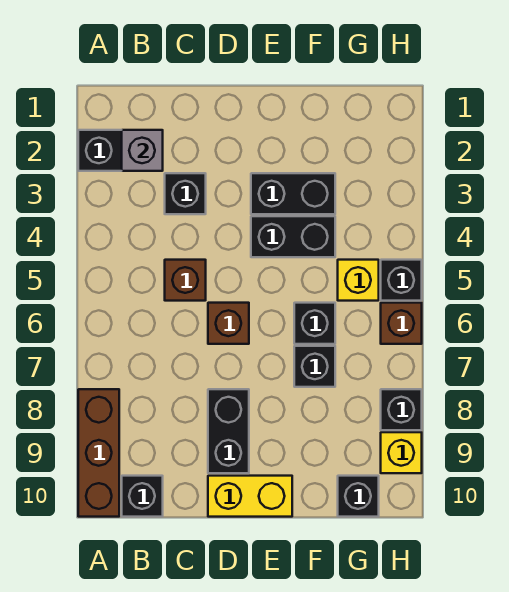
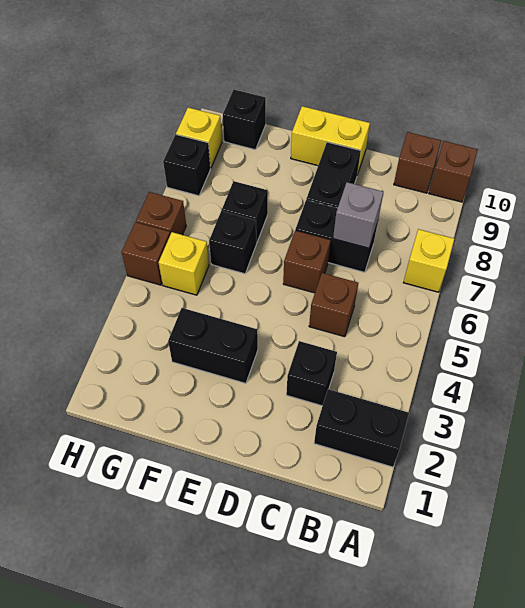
none -> yellow 1x1 brick [403,229,454,292]
brown 1x3 brick [78,389,119,517] -> brown 1x1 brick [429,141,478,202]
grey 1x1 brick [122,130,163,171] -> grey 1x1 brick moved to [333,182,383,248]
black 1x1 brick [122,476,163,517] -> brown 1x1 brick [394,132,441,193]
black 1x2 brick [251,216,335,257] -> black 1x2 brick moved to [295,200,378,272]
black 1x1 brick [381,260,422,301] -> brown 1x1 brick [122,222,170,285]

